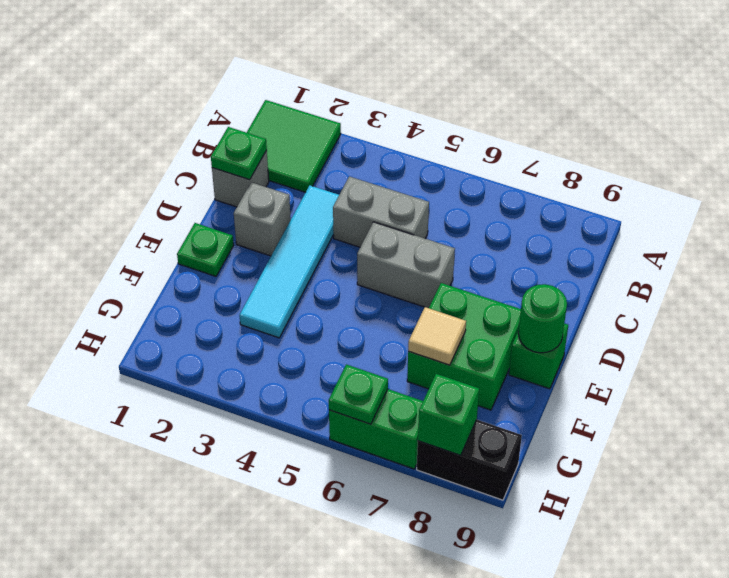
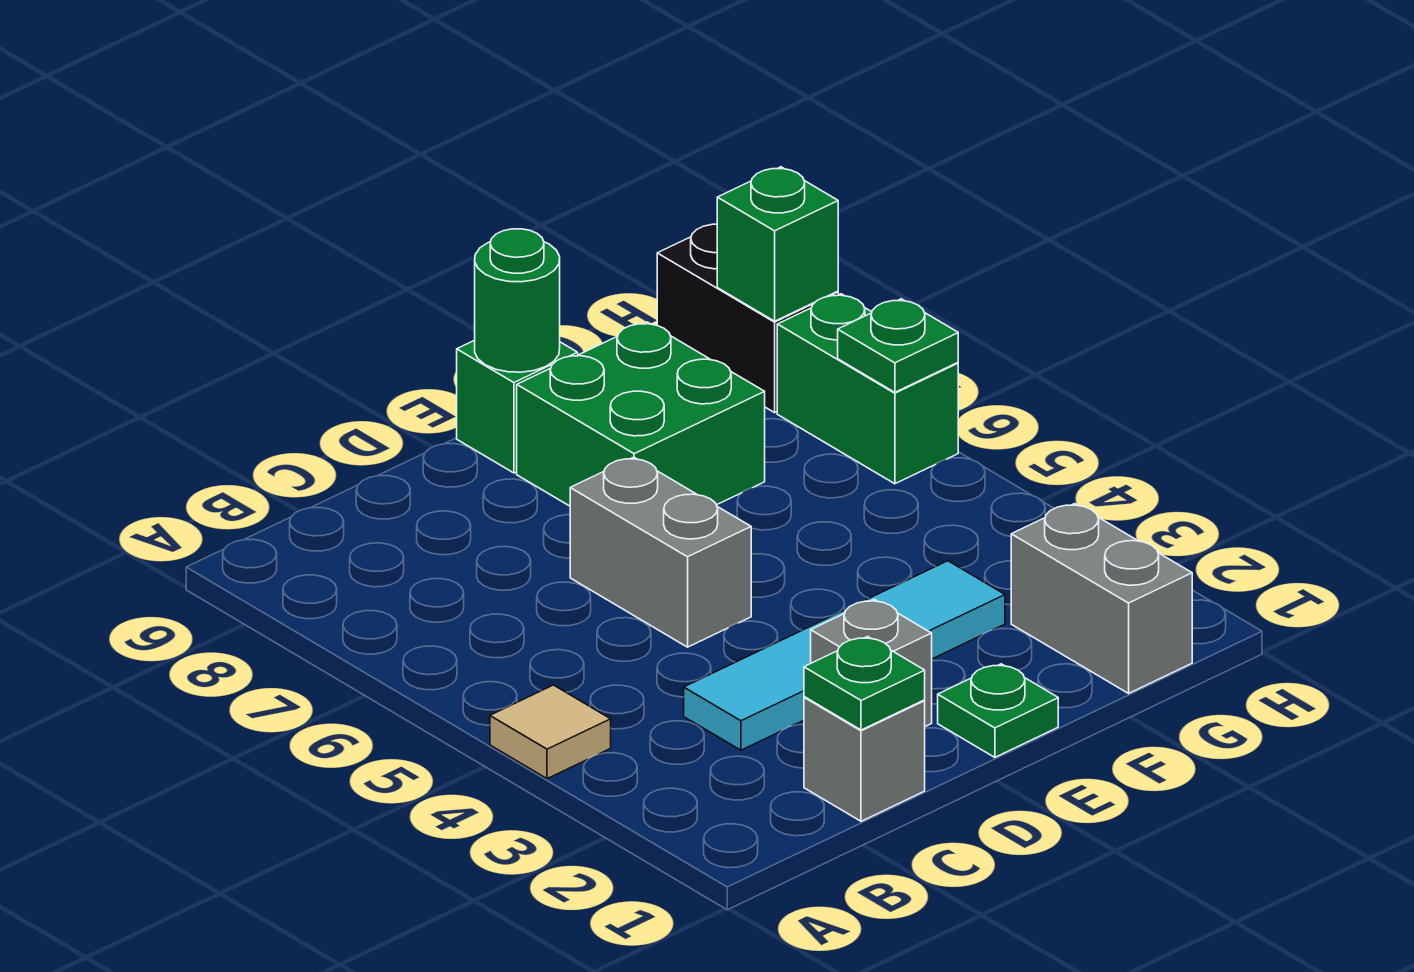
green 2x2 tile [247,100,341,192] -> none
grey 1x2 brick [333,176,429,247] -> grey 1x2 brick moved to [1011,504,1192,693]
tan 1x1 tile [408,307,466,365] -> tan 1x1 tile moved to [490,685,611,779]

